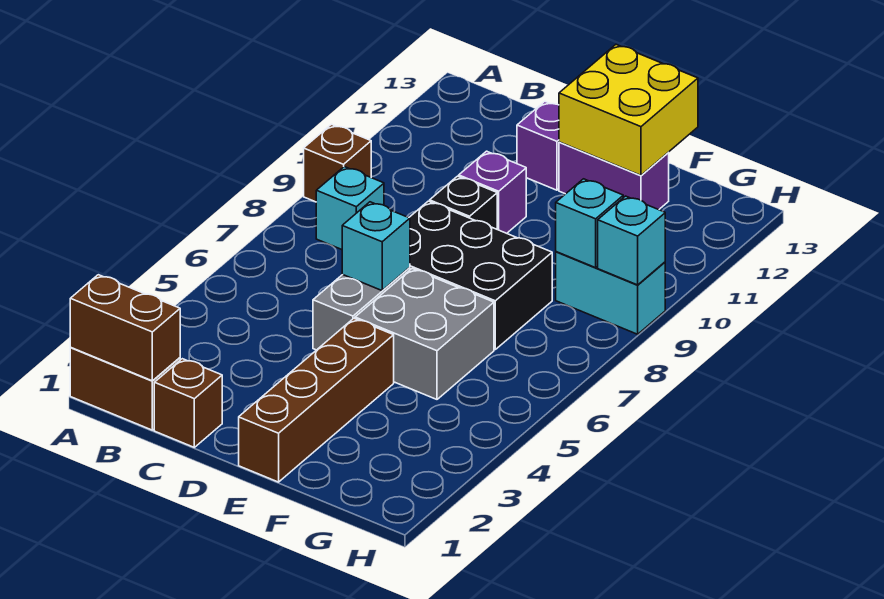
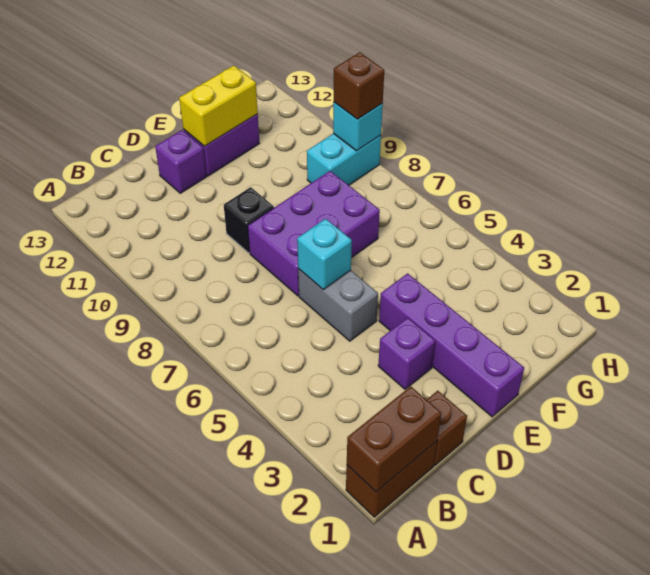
brown 1x1 brick [304,124,371,202] -> brown 1x1 brick moved to [334,52,384,119]
cyan 1x1 brick [316,167,384,250] -> none
black 2x3 brick [409,201,552,349] -> purple 2x3 brick [248,171,380,296]
purple 1x1 brick [459,151,526,233] -> purple 1x1 brick moved to [378,318,435,389]
brown 1x4 brick [239,318,394,482] -> purple 1x4 brick [379,273,524,417]
grey 2x2 brick [355,269,494,399] -> none
yellow 2x2 brick [559,45,698,175] -> yellow 1x2 brick [179,66,258,146]
cyan 1x1 brick [556,179,623,268] -> none

